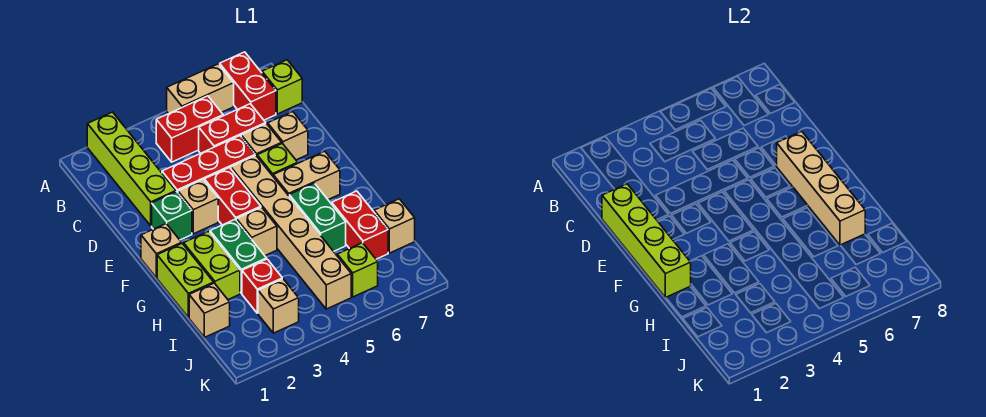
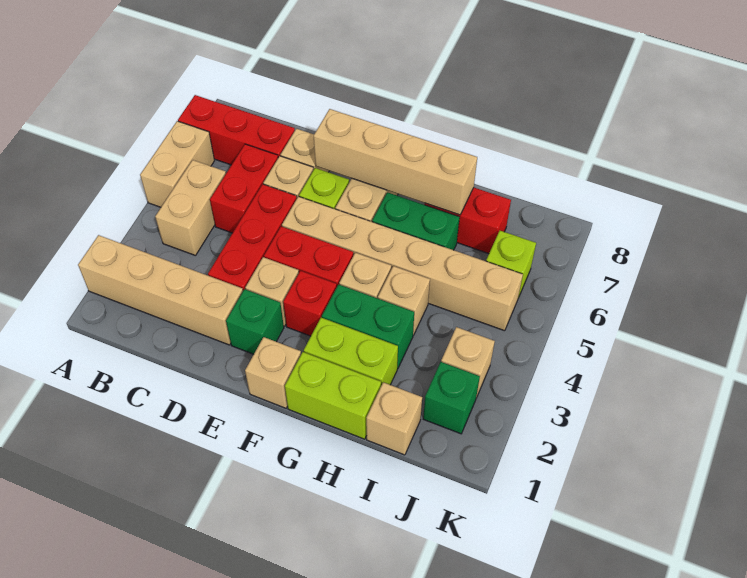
lime 1x4 brick [87,112,176,226] -> tan 1x4 brick [78,235,243,345]
red 1x2 brick [220,52,276,120] -> red 1x3 brick [178,95,295,165]
red 1x2 brick [156,96,223,162] -> tan 1x2 brick [155,160,226,256]
lime 1x1 brick [262,60,302,114] -> none
lime 1x4 brick [602,184,691,298] -> none
red 1x1 brick [242,259,282,313] -> red 1x1 brick moved to [283,271,337,336]
tan 1x1 brick [374,199,415,253] -> tan 1x1 brick moved to [378,266,430,335]
none -> green 1x1 brick [423,362,480,434]

